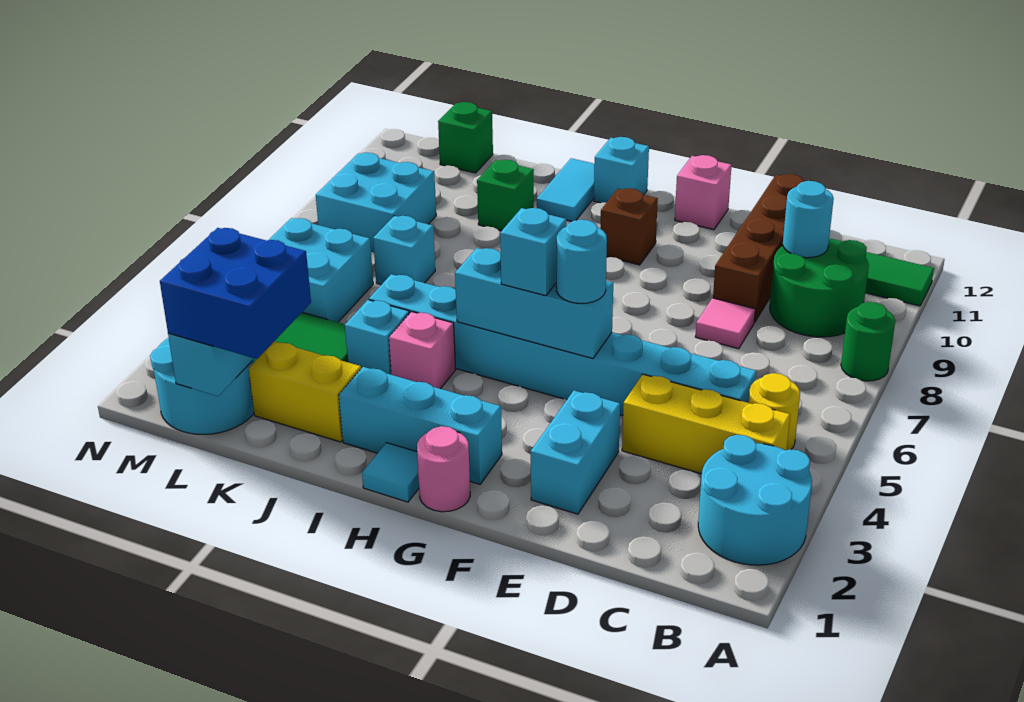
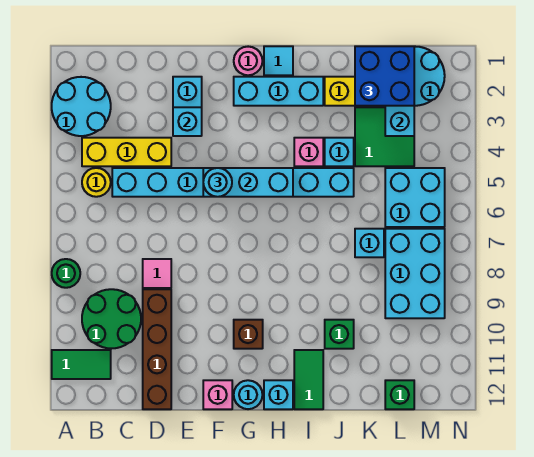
cyan 1x1 round brick [783,181,834,258] -> cyan 1x1 round brick moved to [234,380,262,409]
cyan 1x1 brick [500,208,566,296] -> cyan 1x1 brick moved to [173,107,202,136]
cyan 1x2 tile [537,158,594,222] -> green 1x2 tile [294,350,323,409]
cyan 2x2 brick [316,153,436,253] -> cyan 2x3 brick [385,229,445,318]

